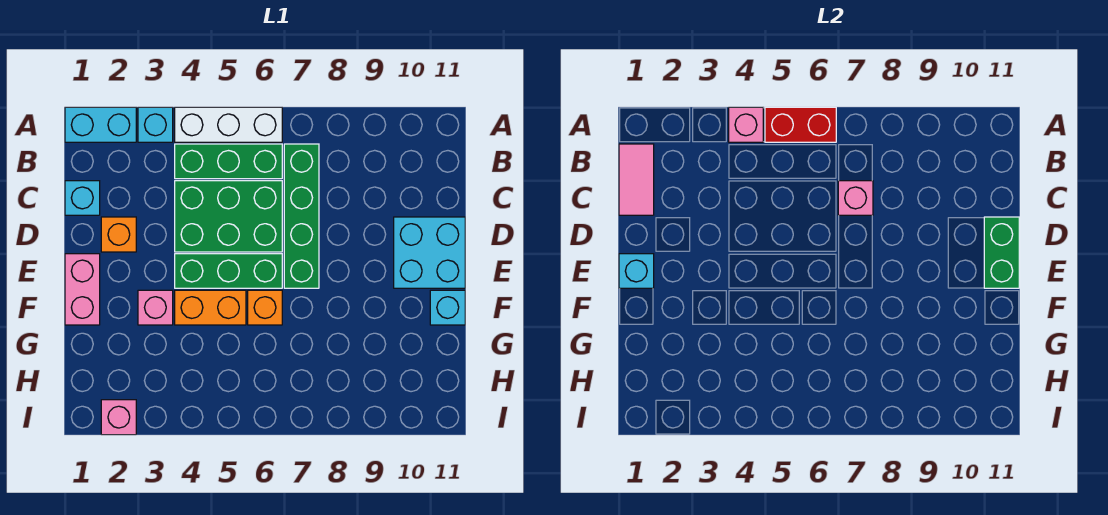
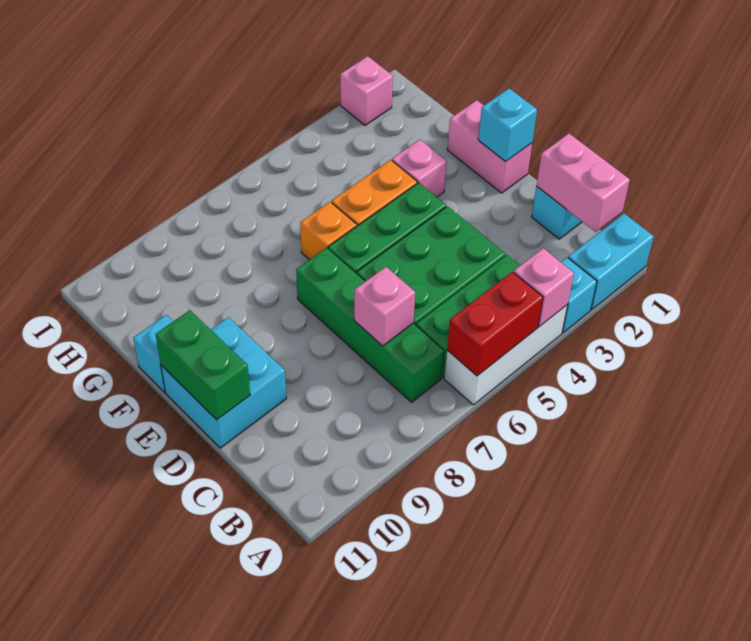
pink 1x2 tile [619,144,654,215] -> pink 1x2 brick [536,134,630,232]
orange 1x1 brick [101,217,136,252] -> none

